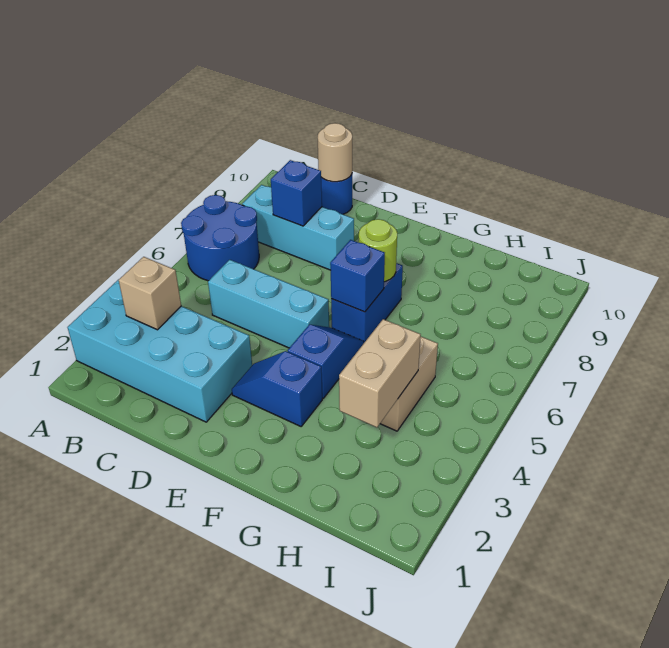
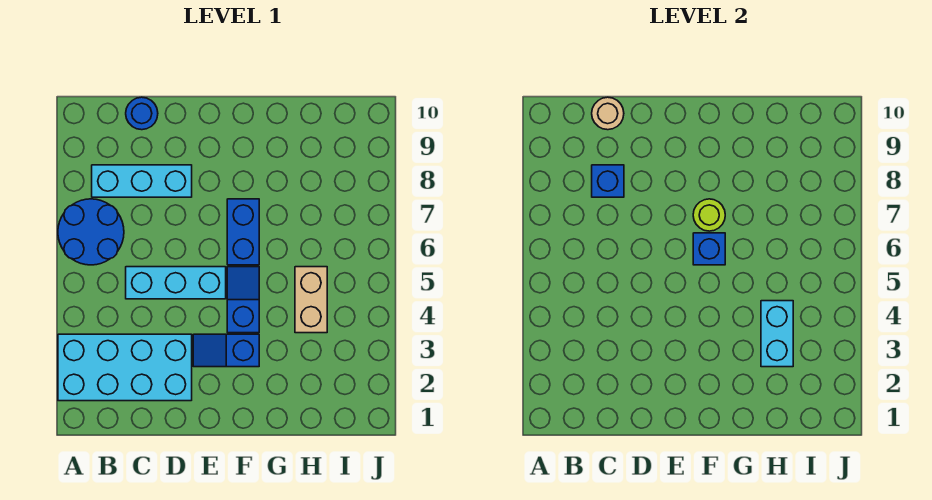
tan 1x1 brick [119,257,181,330] -> none
tan 1x2 brick [339,319,421,427] -> cyan 1x2 brick [761,301,793,367]

